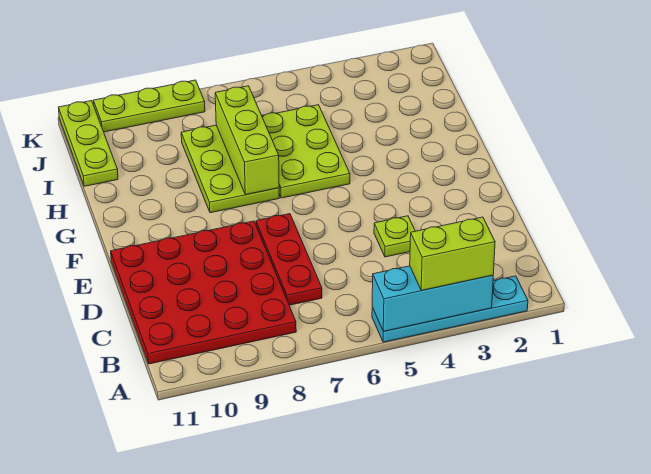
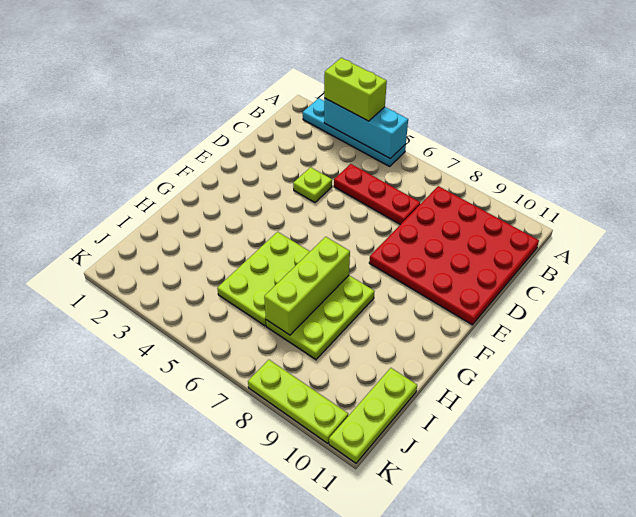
red 1x3 plate [256,214,322,305] -> red 1x3 plate turned to [334,164,420,225]

